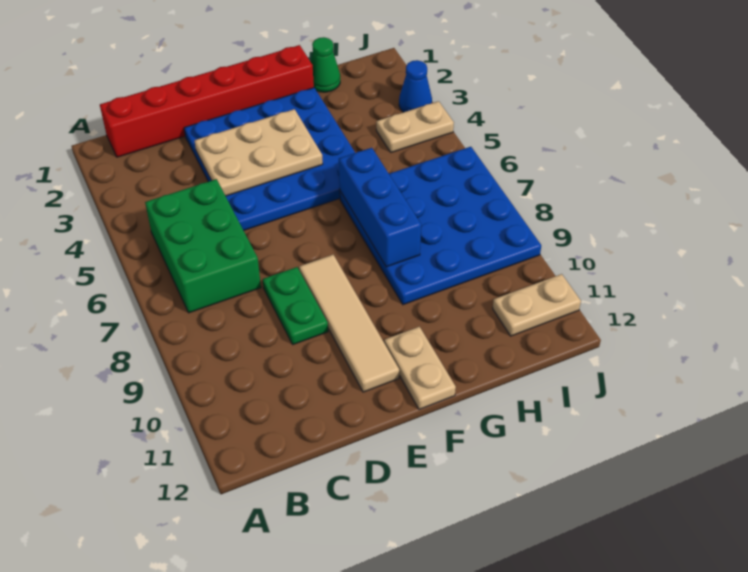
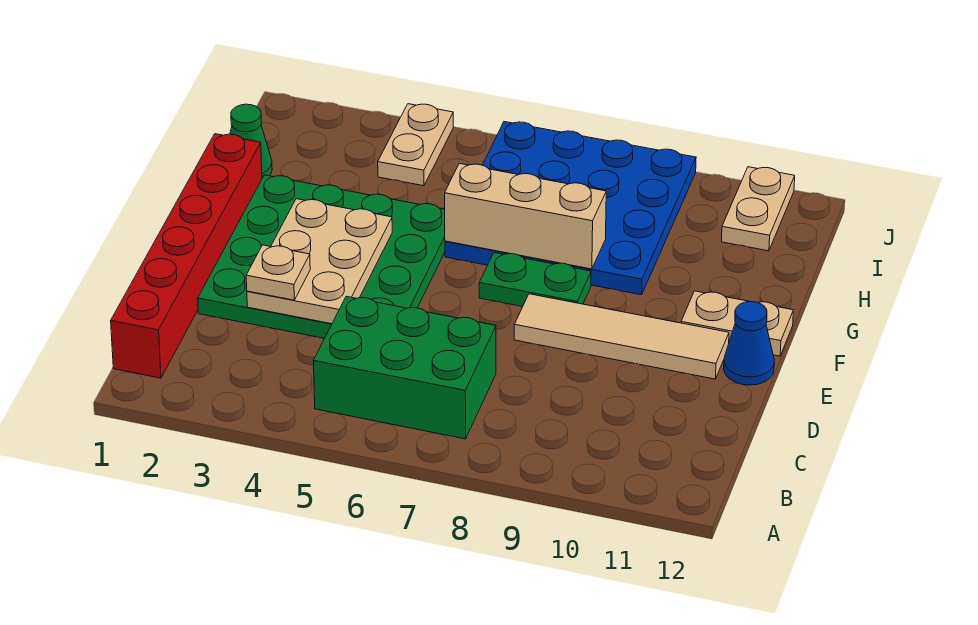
blue 4x4 plate [184,88,355,231] -> green 4x4 plate [198,175,445,338]
none -> tan 1x1 plate [246,245,310,300]
green 1x2 plate [263,267,328,345] -> green 1x2 plate moved to [479,253,591,307]
blue 1x3 brick [339,148,421,267] -> tan 1x3 brick [445,164,606,269]
blue 1x1 cone [399,60,432,112] -> blue 1x1 cone moved to [724,302,774,385]

